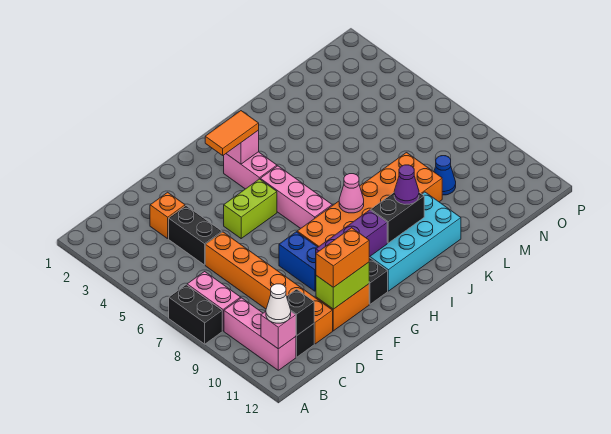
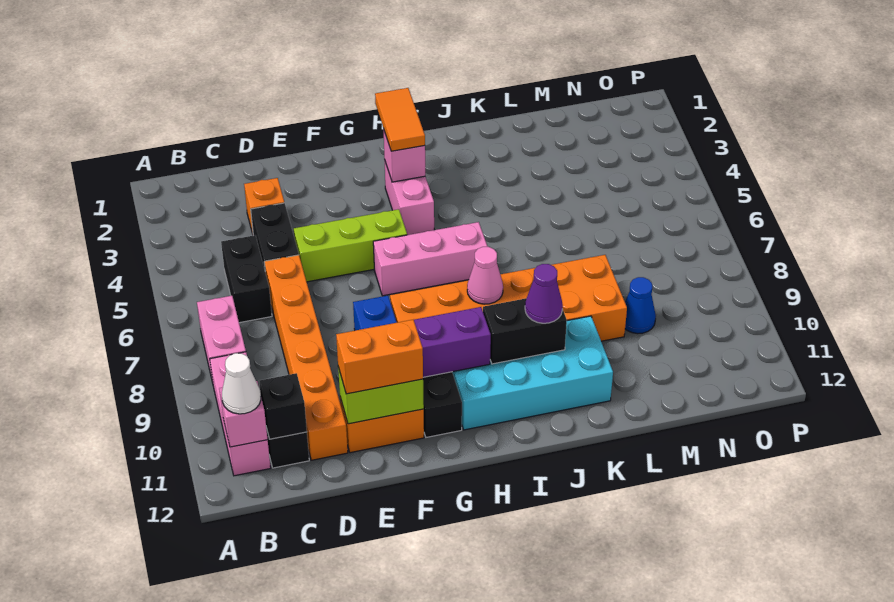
black 1x2 brick [169,285,222,344] -> black 1x2 brick moved to [221,235,272,323]
lime 1x2 brick [224,179,277,238] -> lime 1x3 brick [294,209,407,282]
orange 1x2 tile [205,111,259,155] -> orange 1x2 tile turned to [375,88,425,151]
pink 1x3 brick [260,166,332,228] -> pink 1x3 brick turned to [373,222,488,296]

